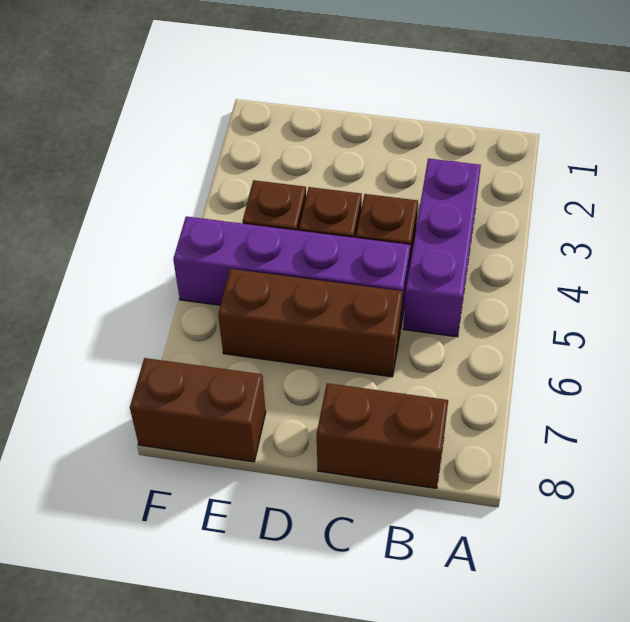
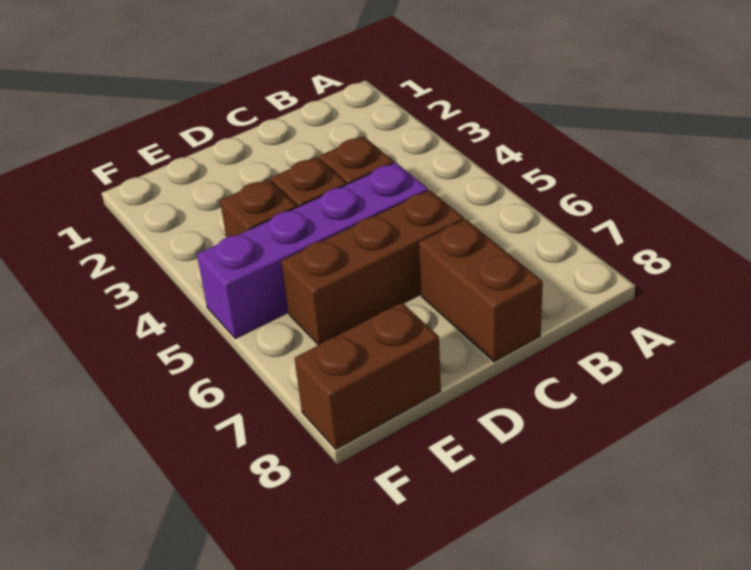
purple 1x3 brick [403,159,481,337] -> none
brown 1x2 brick [317,383,448,488] -> brown 1x2 brick turned to [419,219,543,362]

